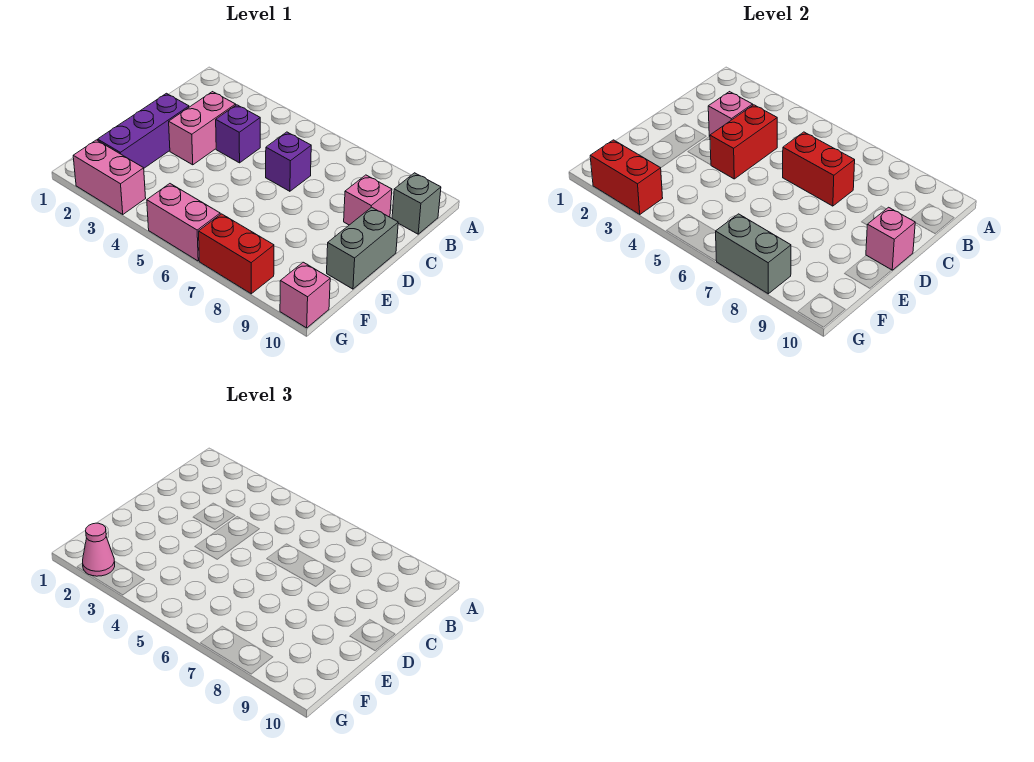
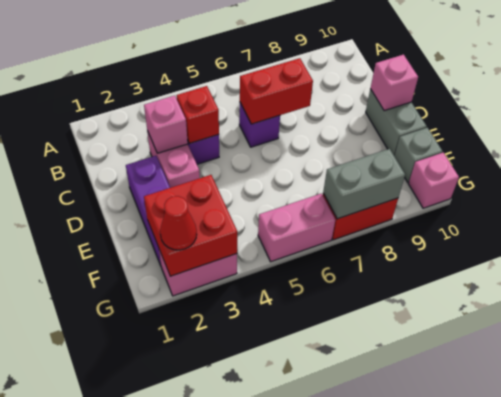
grey 1x1 brick [392,173,441,234] -> grey 1x1 brick moved to [394,128,442,183]
red 1x2 brick [710,105,777,179] -> red 1x1 brick [177,86,219,143]
pink 1x1 brick [344,175,392,225] -> none
red 1x2 brick [590,140,663,214] -> red 2x2 brick [144,175,237,276]
pink 1x1 cone [83,523,115,576] -> red 1x1 cone [160,196,197,250]

